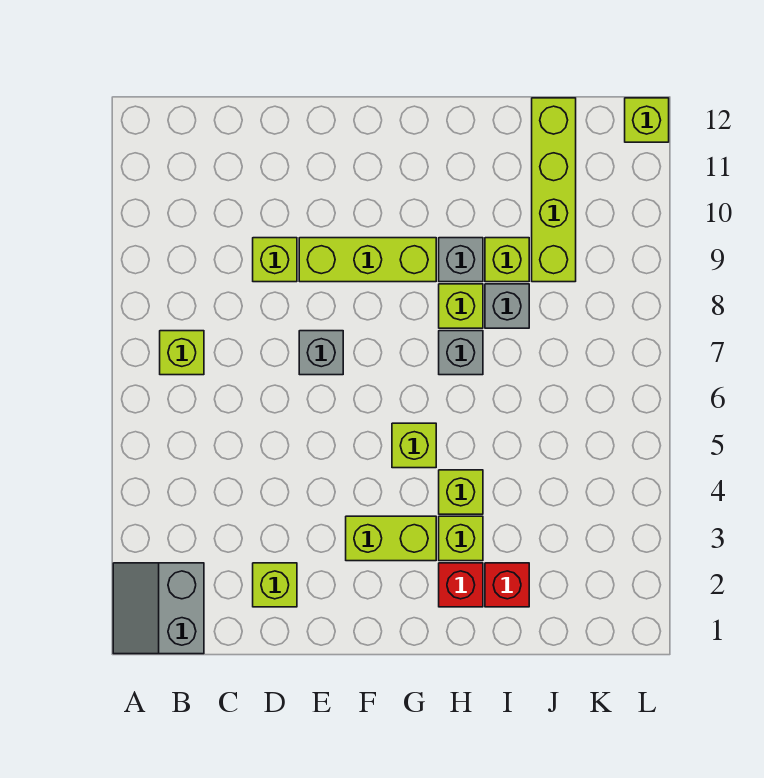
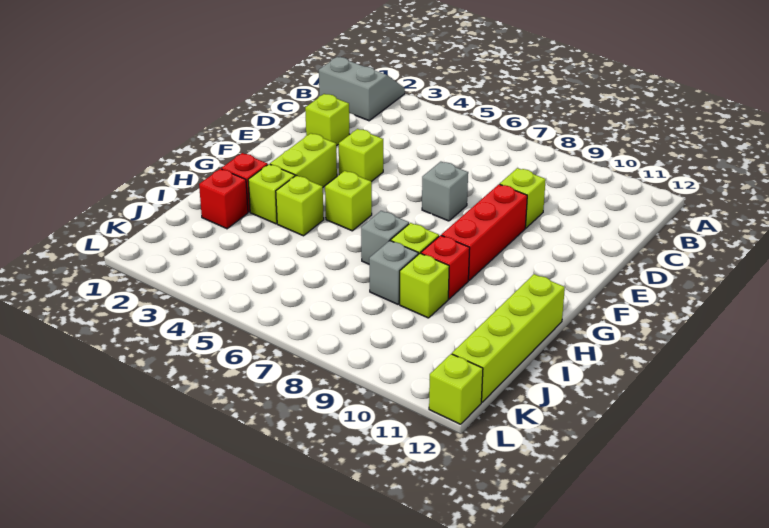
lime 1x1 brick [160,331,204,375] -> lime 1x1 brick moved to [339,129,383,182]
lime 1x3 brick [299,238,436,282] -> red 1x3 brick [441,184,527,280]
grey 1x1 brick [439,238,483,282] -> red 1x1 brick [421,235,470,299]
lime 1x4 brick [532,98,576,282] -> lime 1x4 brick turned to [452,274,565,402]

